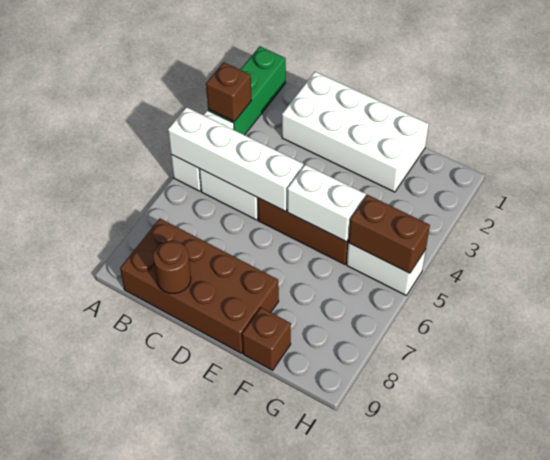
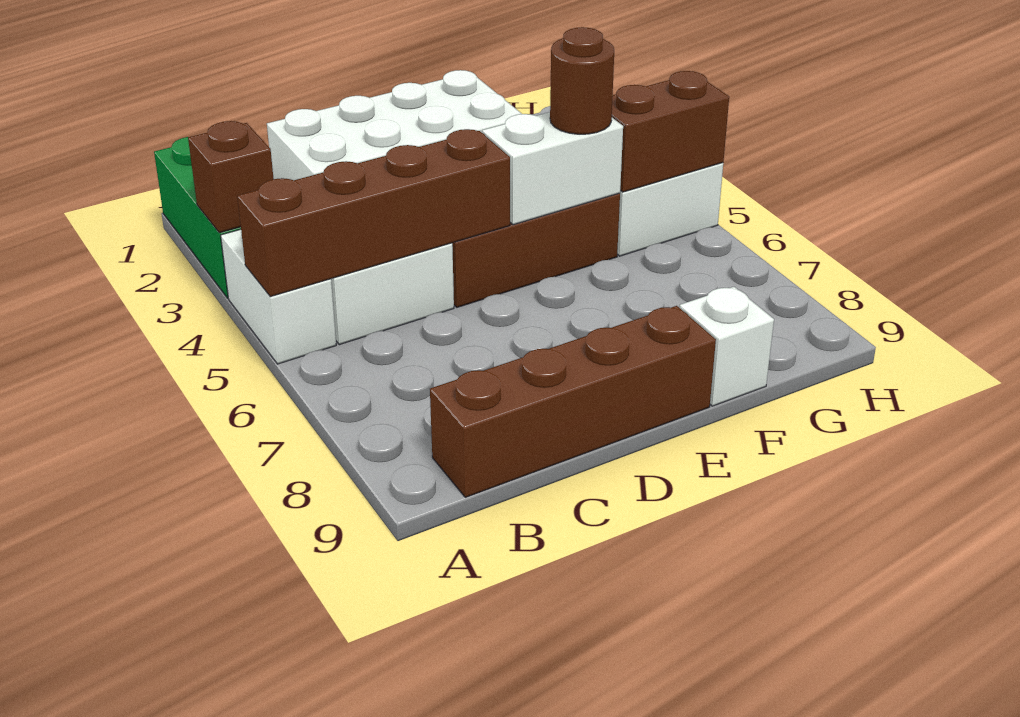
white 1x4 brick [168,107,303,212] -> brown 1x4 brick [237,129,510,297]
brown 2x4 brick [120,219,279,353] -> brown 1x4 brick [430,306,716,497]
brown 1x1 round brick [153,241,191,293] -> brown 1x1 round brick moved to [550,27,614,134]
brown 1x1 brick [242,308,291,370] -> white 1x1 brick [679,287,774,406]

